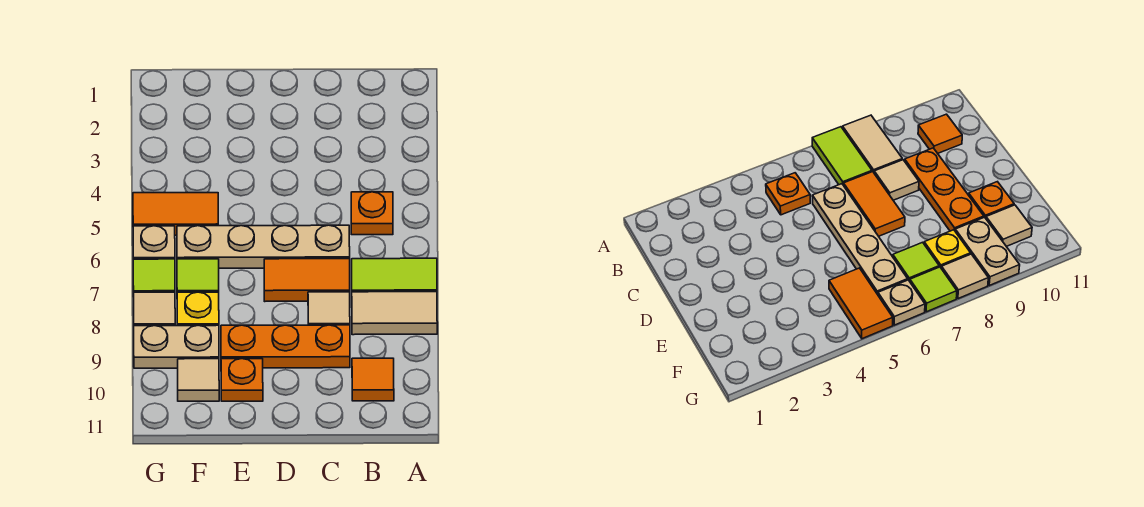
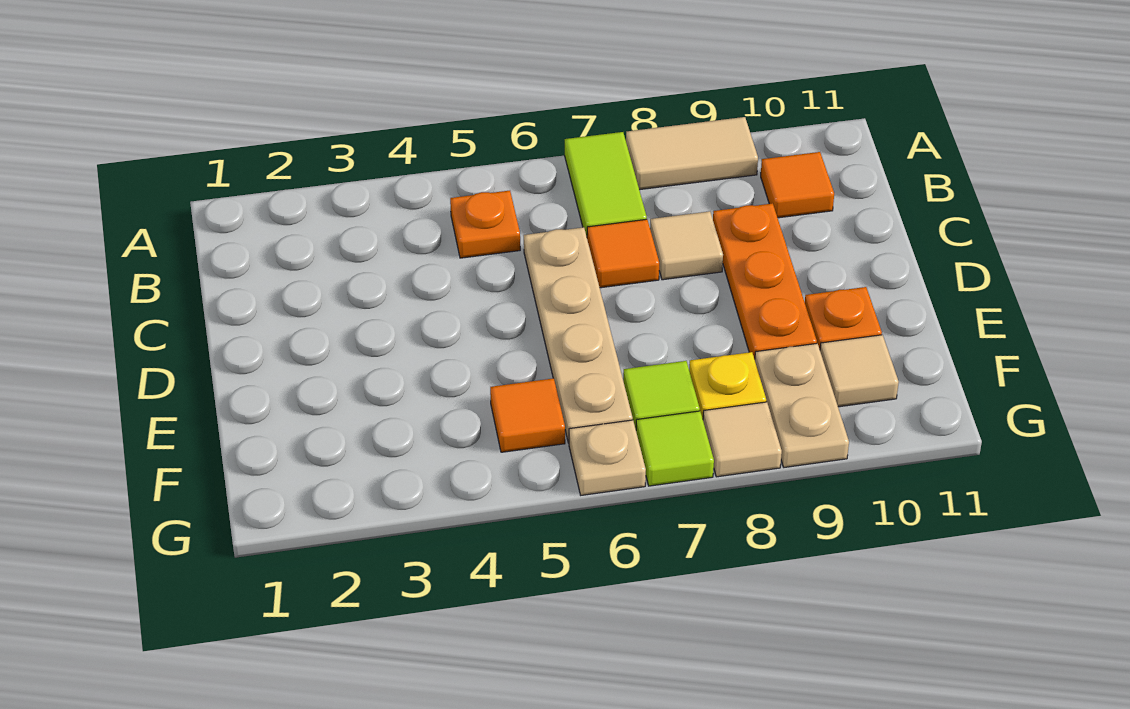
tan 1x2 tile [352,292,437,335] -> tan 1x2 tile turned to [626,117,758,190]
orange 1x2 tile [264,259,350,301] -> orange 1x1 tile [587,219,659,288]
orange 1x2 tile [133,193,218,235] -> orange 1x1 tile [490,378,565,452]

